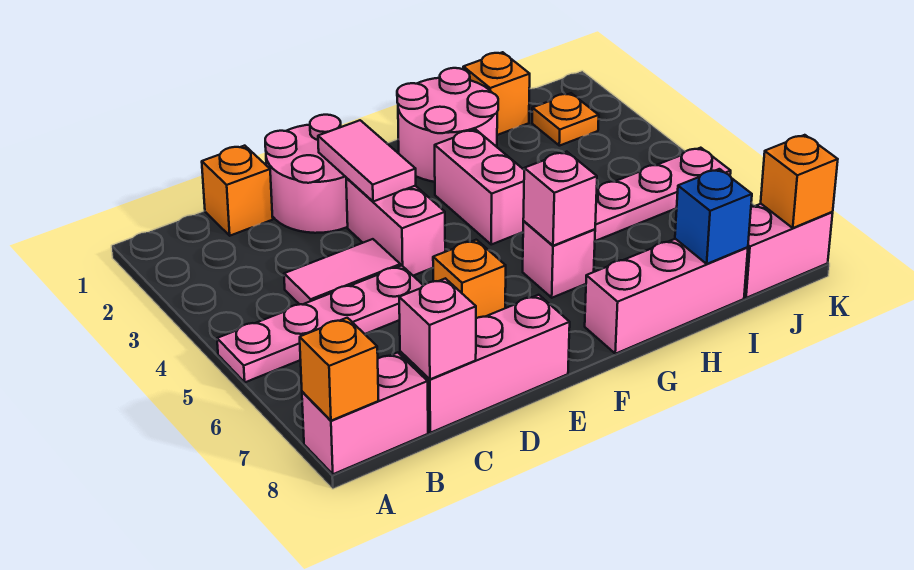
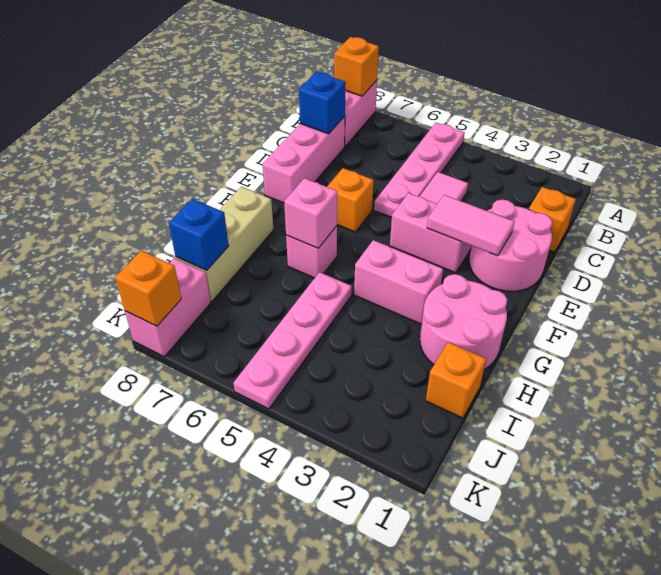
pink 1x1 brick [399,278,476,379] -> blue 1x1 brick [299,72,346,134]
pink 1x3 brick [585,239,748,354] -> tan 1x3 brick [176,187,273,302]
orange 1x1 plate [532,93,599,146] -> none

